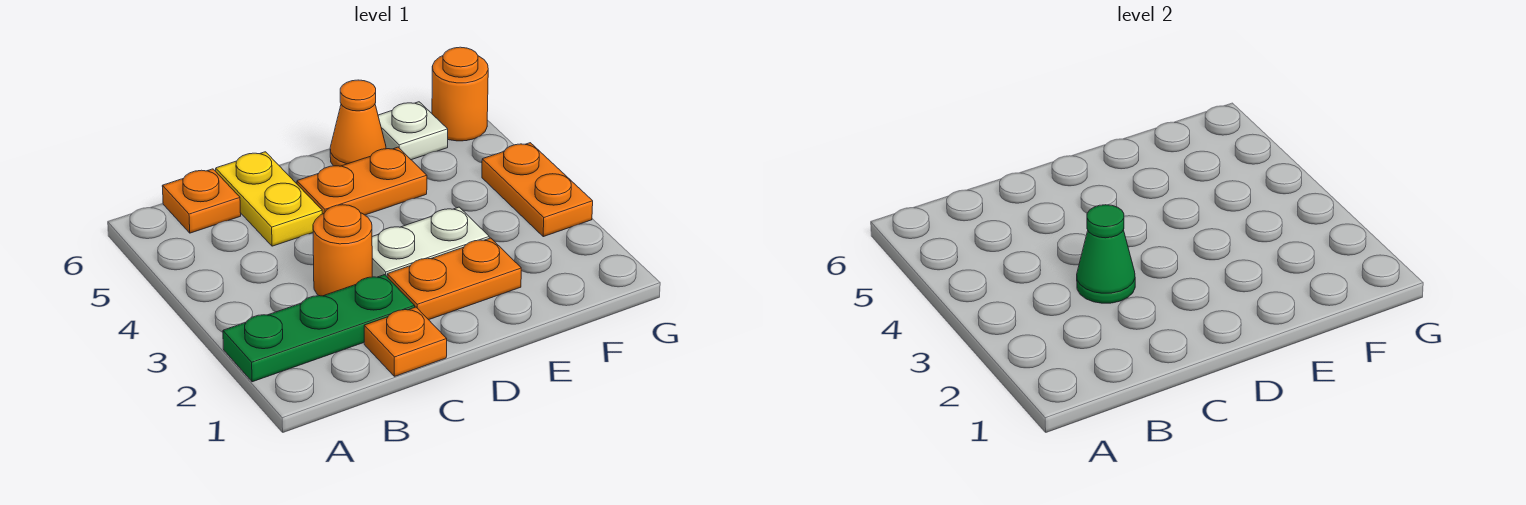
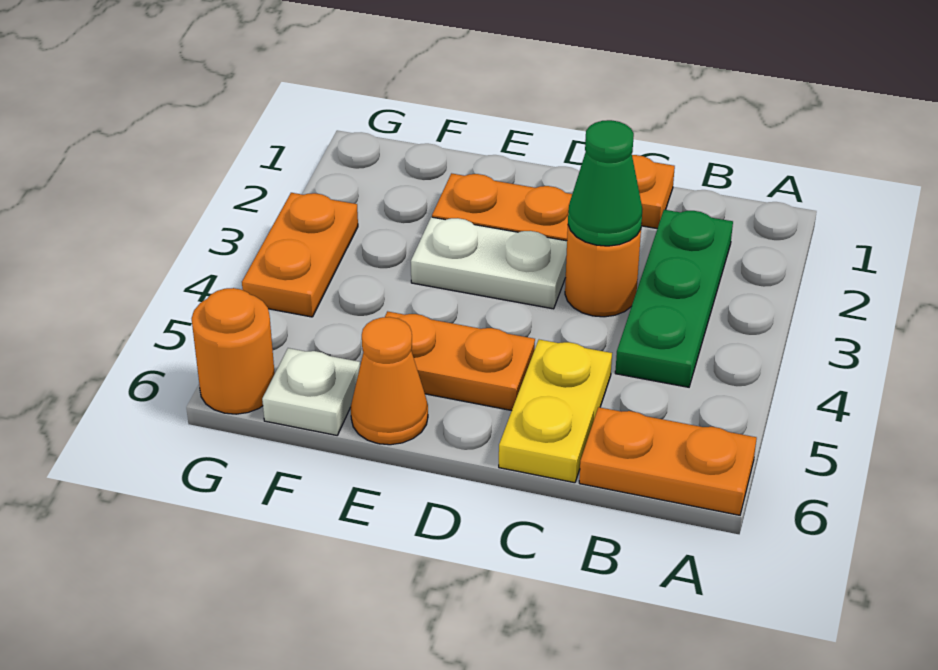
green 1x3 plate [223,275,415,382] -> green 1x3 plate turned to [615,210,733,387]
orange 1x1 plate [162,169,241,233] -> orange 1x2 plate [579,407,757,515]

